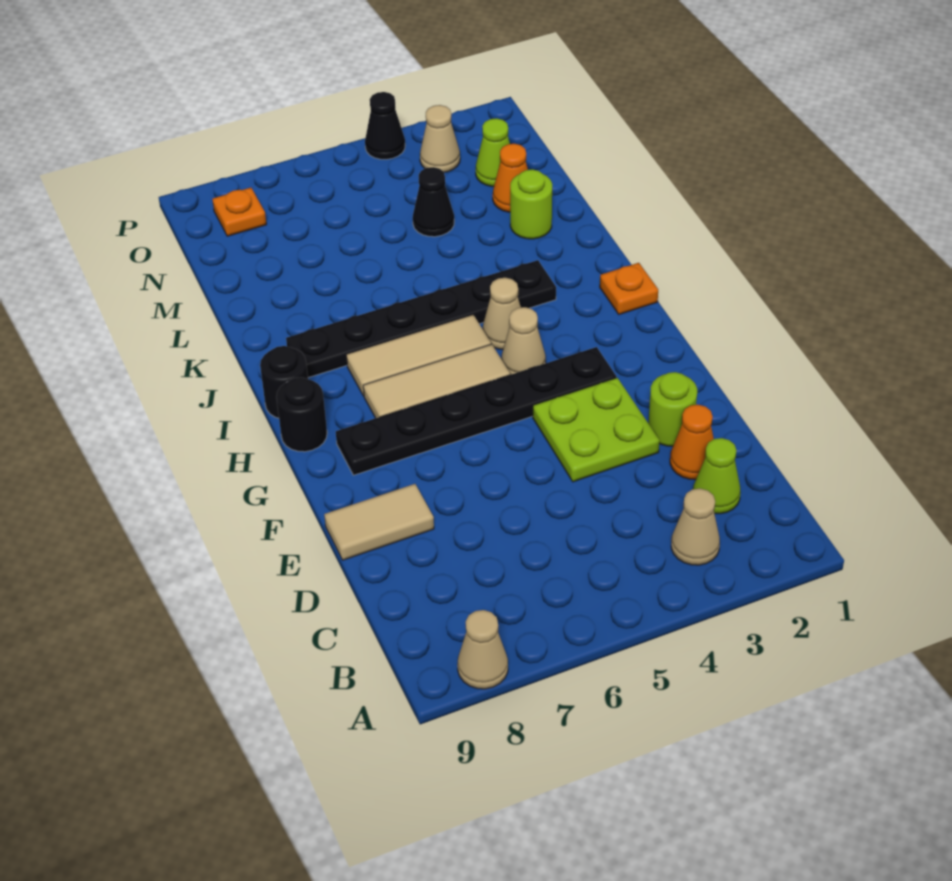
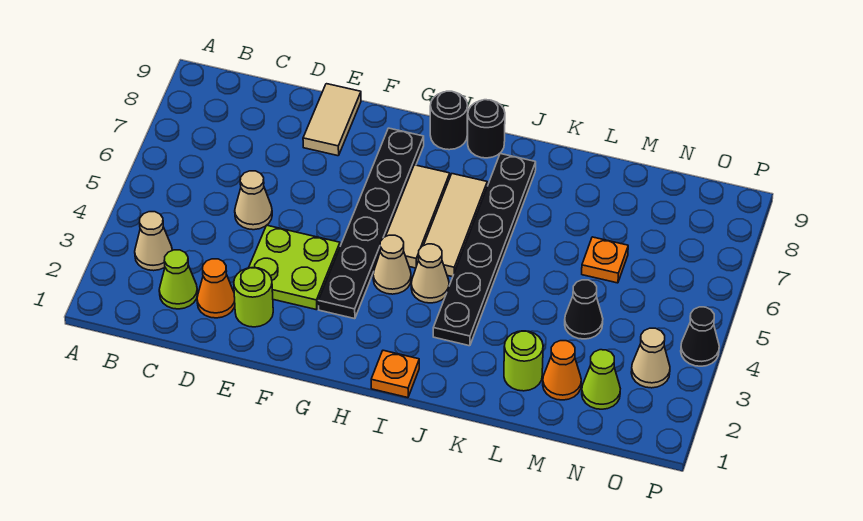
tan 1x1 cone [457,610,508,689] -> tan 1x1 cone moved to [235,171,272,230]
orange 1x1 plate [212,188,267,236] -> orange 1x1 plate moved to [582,237,628,283]

